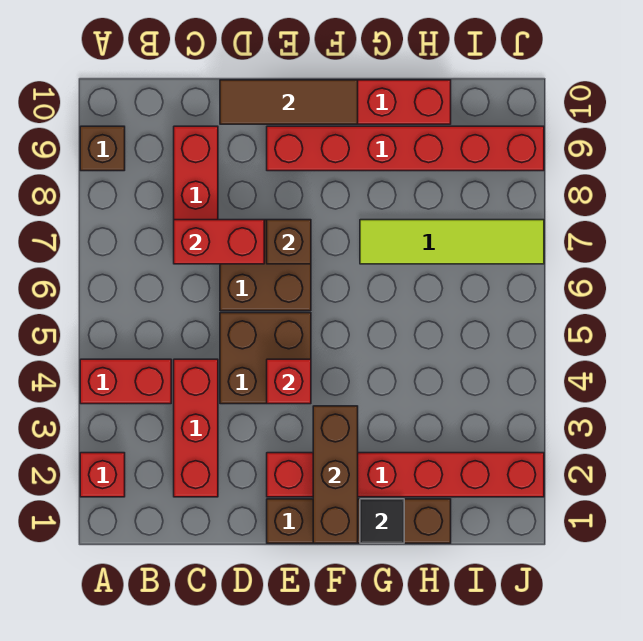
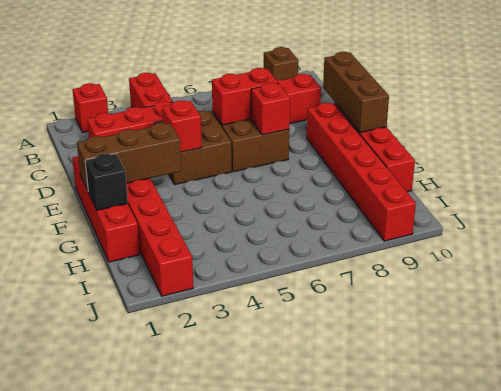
red 1x2 brick [174,220,264,264] -> red 1x2 brick turned to [212,68,278,125]
brown 1x3 tile [220,80,358,124] -> brown 1x3 brick [323,52,389,133]
brown 1x4 brick [267,499,451,543] -> red 1x4 brick [72,156,140,262]
brown 1x1 brick [267,220,311,264] -> red 1x1 brick [251,83,290,135]
black 1x1 tile [360,499,404,543] -> black 1x1 brick [85,154,128,210]
lime 1x4 tile [360,220,544,264] -> none

